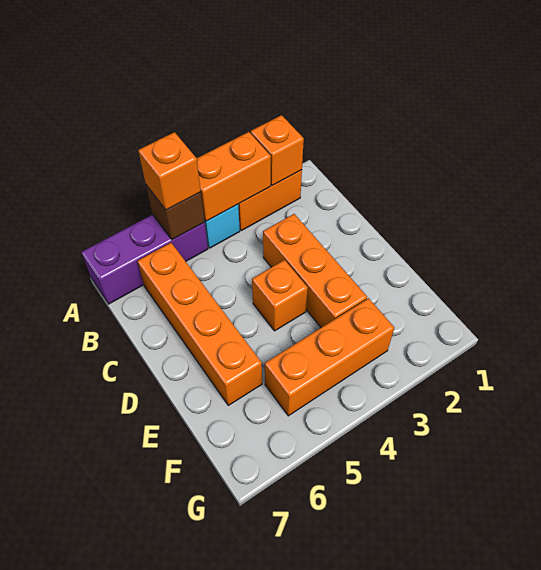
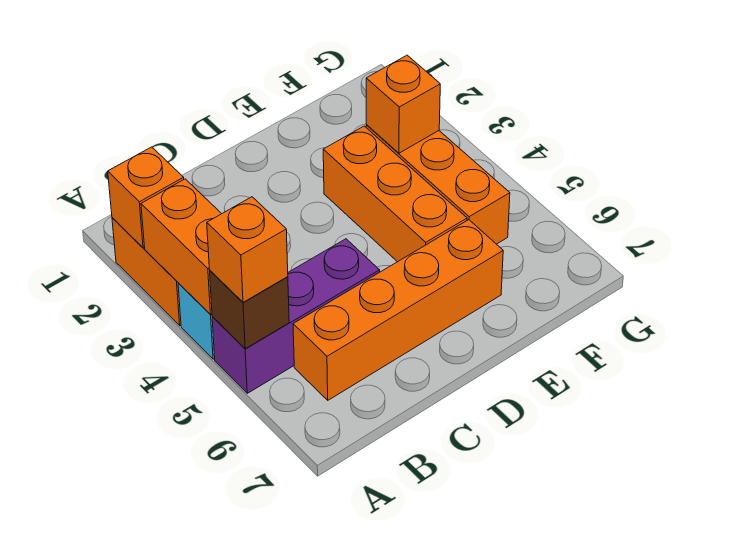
purple 1x3 brick [81,215,208,304] -> purple 1x3 brick turned to [212,239,380,393]
orange 1x3 brick [263,214,367,327] -> orange 1x3 brick turned to [323,126,467,262]
orange 1x1 brick [252,260,308,331] -> orange 1x1 brick moved to [366,55,440,153]

